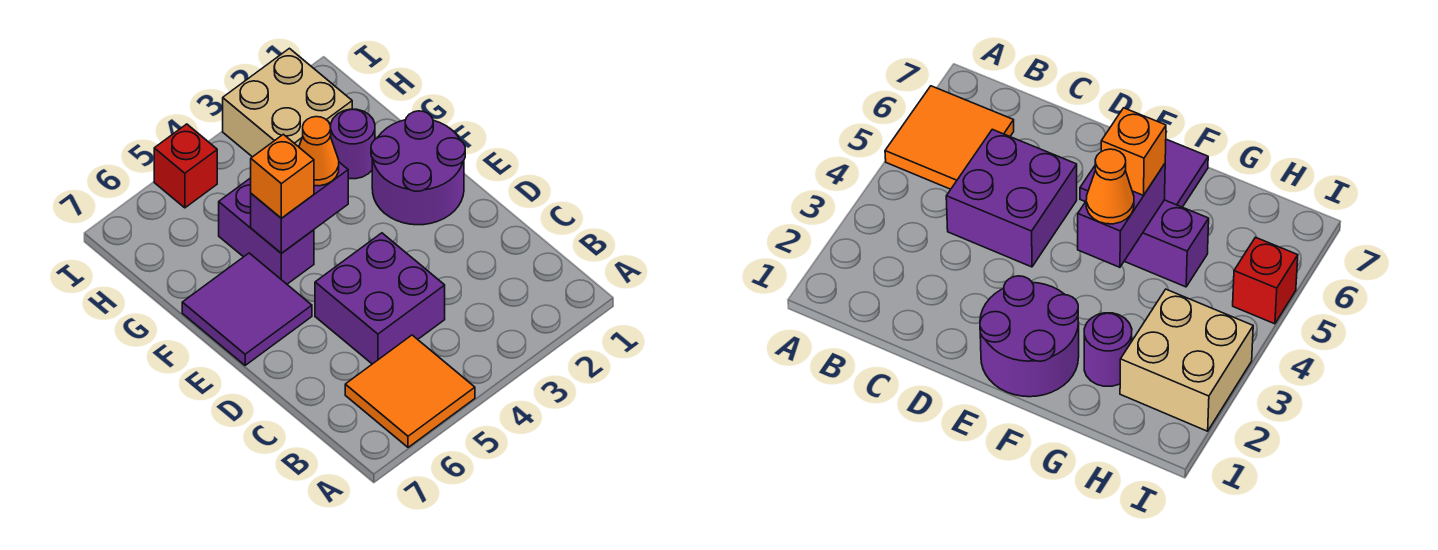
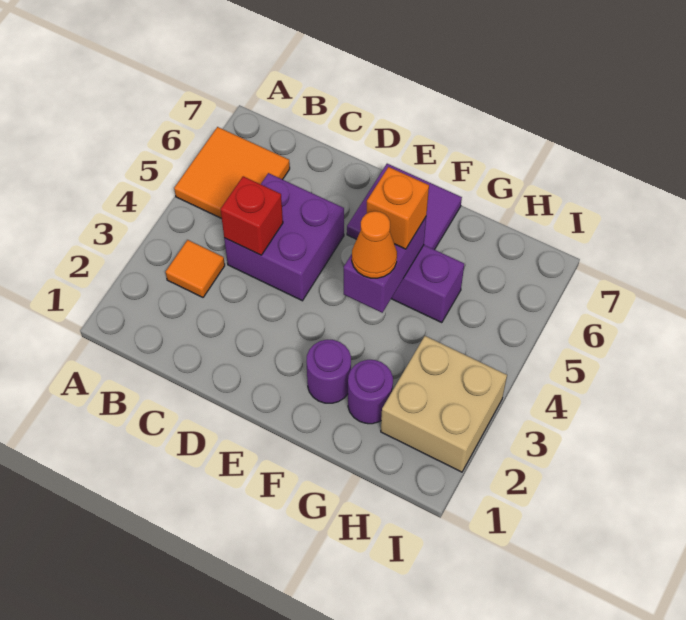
none -> orange 1x1 tile [166,240,225,297]
purple 2x2 round brick [371,111,465,225] -> purple 1x1 round brick [307,340,351,403]
red 1x1 brick [154,124,217,208] -> red 1x1 brick moved to [220,176,283,255]

